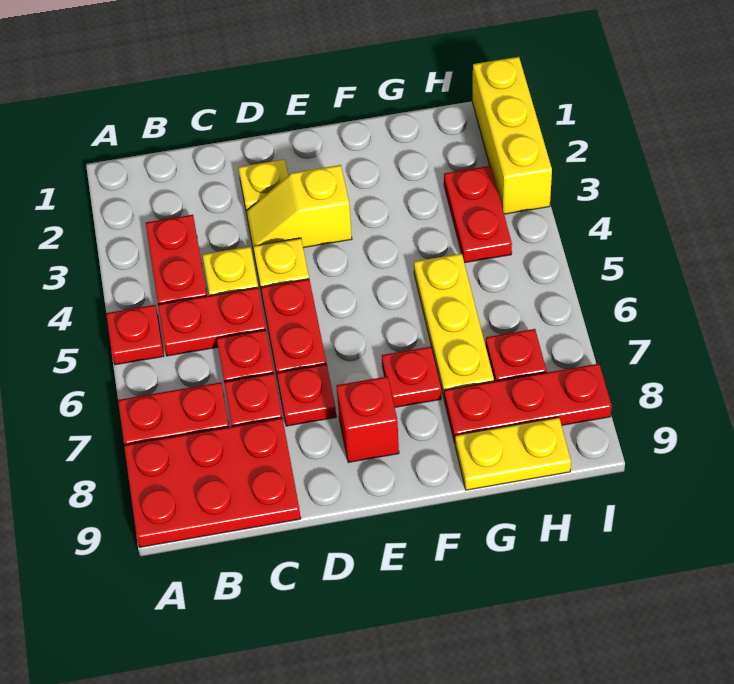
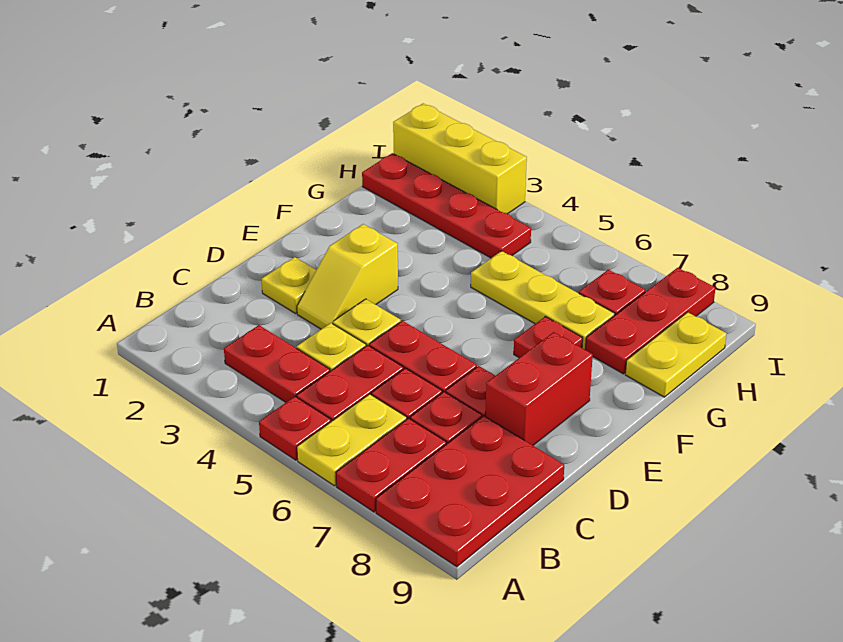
none -> yellow 1x2 plate [297,394,407,486]
red 1x1 brick [336,377,399,462] -> red 1x2 brick [485,332,593,445]
red 1x2 plate [444,166,512,263] -> red 1x4 plate [362,153,531,258]

